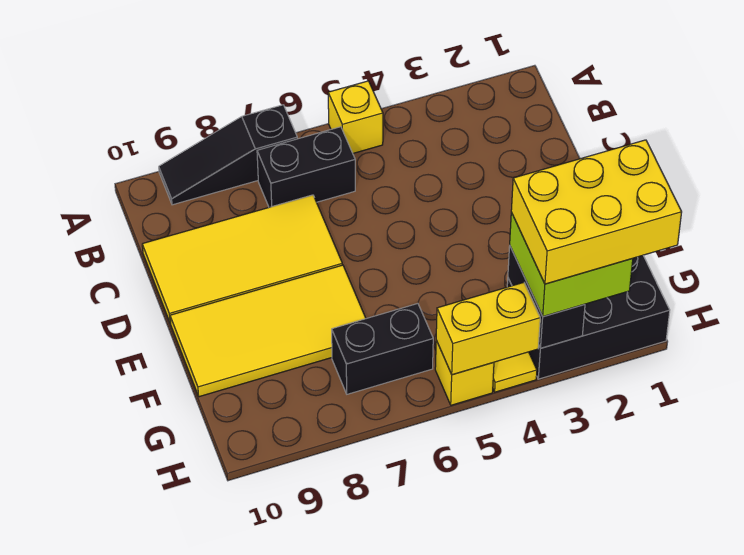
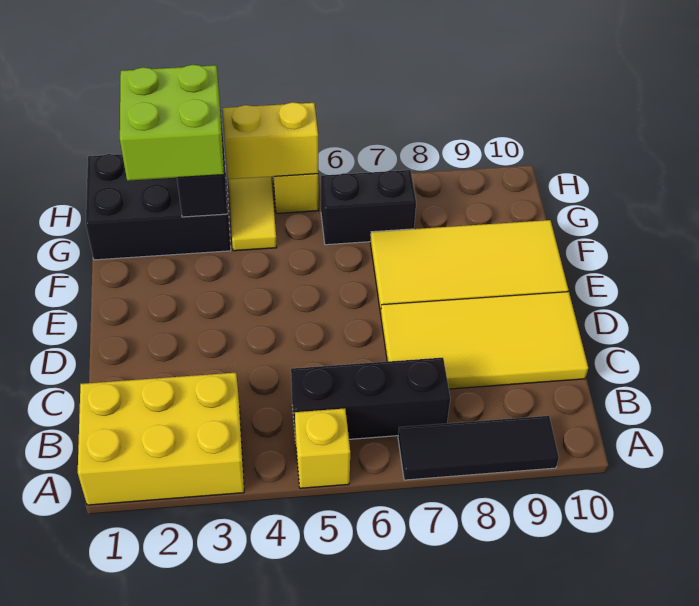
black 1x3 slope [159,105,297,205] -> black 1x3 tile [398,416,559,480]
black 1x2 brick [257,127,355,207] -> black 1x3 brick [291,358,450,440]
yellow 2x3 brick [511,140,682,284] -> yellow 2x3 brick moved to [78,373,244,505]

